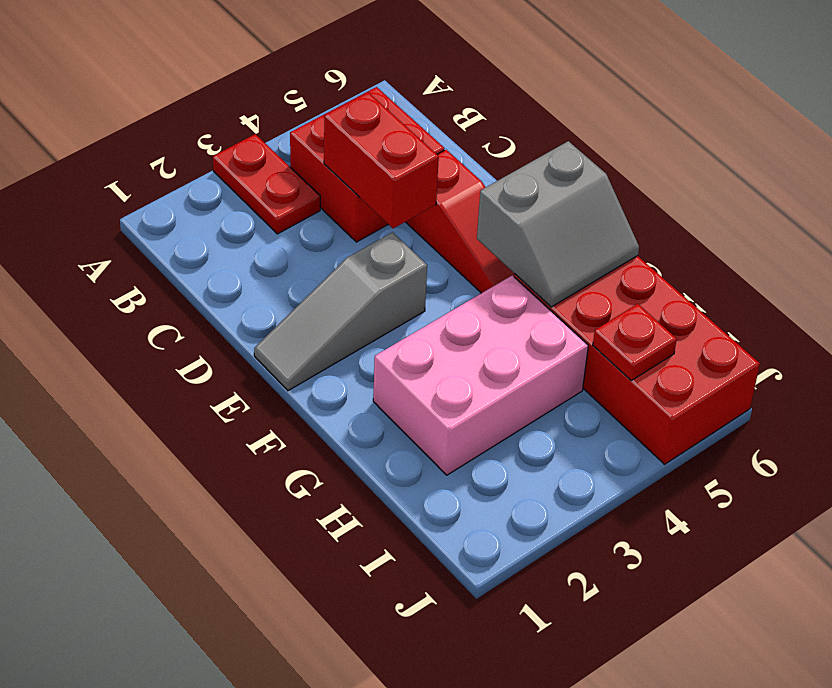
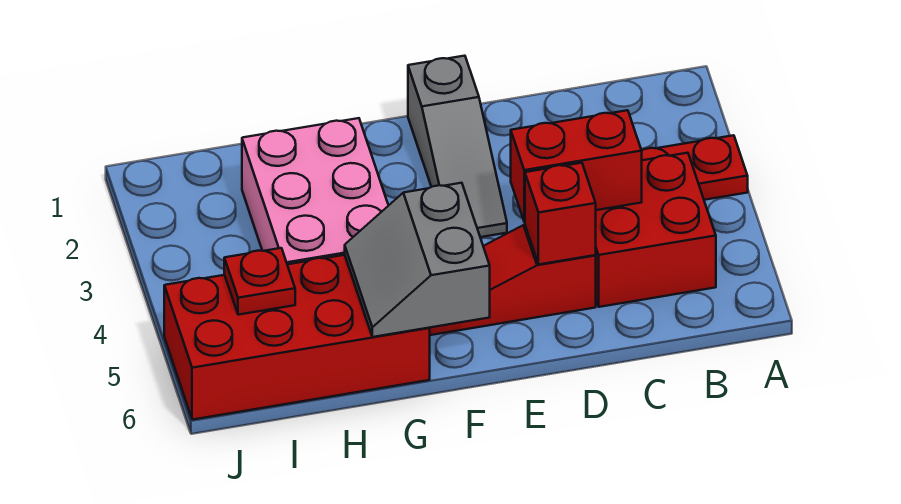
none -> red 1x1 brick [525,163,596,264]
grey 1x3 slope [254,232,427,391] -> grey 1x3 slope turned to [408,56,507,237]

